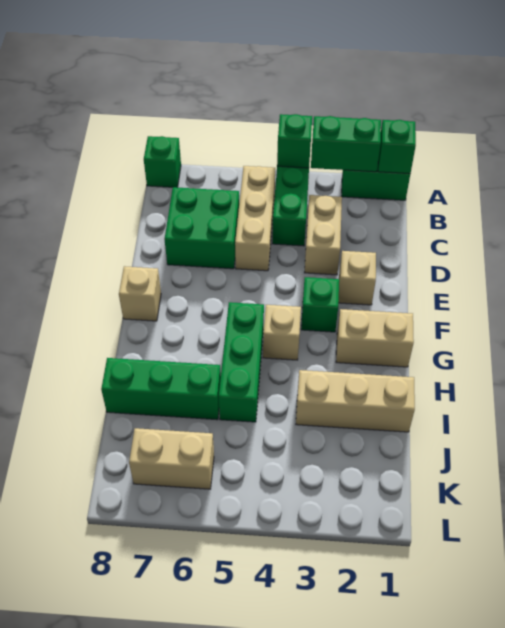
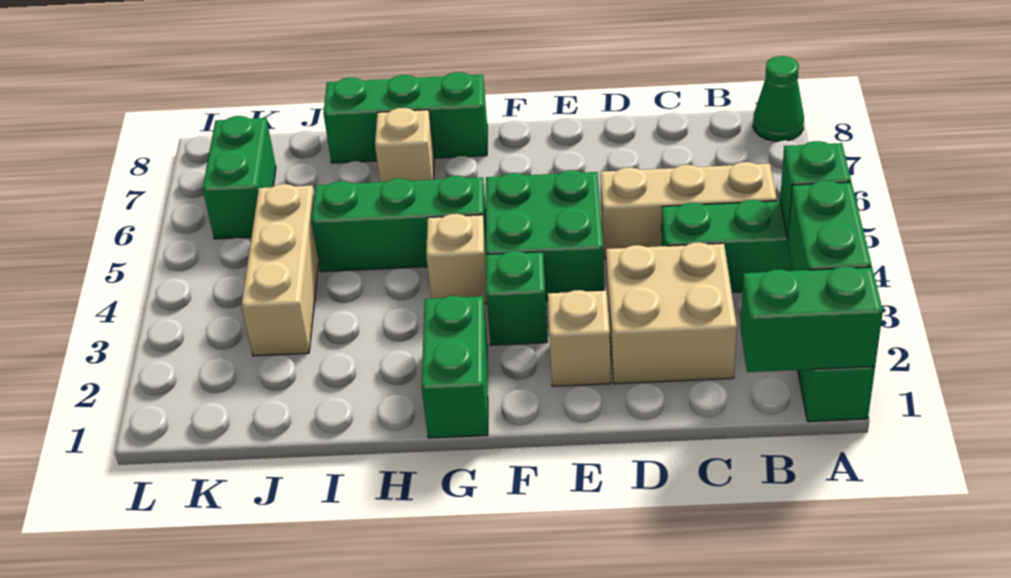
green 1x1 brick [378,120,416,174] -> green 1x2 brick [740,266,883,372]
green 1x1 brick [144,136,181,188] -> green 1x1 cone [753,56,804,141]
tan 1x2 brick [304,195,342,275] -> tan 2x2 brick [606,242,737,384]
green 2x2 brick [164,187,239,269] -> green 2x2 brick moved to [486,170,604,301]
tan 1x1 brick [119,266,161,321] -> tan 1x1 brick moved to [375,108,434,182]
tan 1x2 brick [336,309,414,367] -> green 1x2 brick [421,296,488,438]
tan 1x3 brick [296,370,415,432] -> tan 1x3 brick moved to [241,184,319,356]
green 1x3 brick [101,358,221,420] -> green 1x3 brick turned to [323,72,487,163]
tan 1x2 brick [129,428,214,489] -> green 1x2 brick [203,116,276,239]

